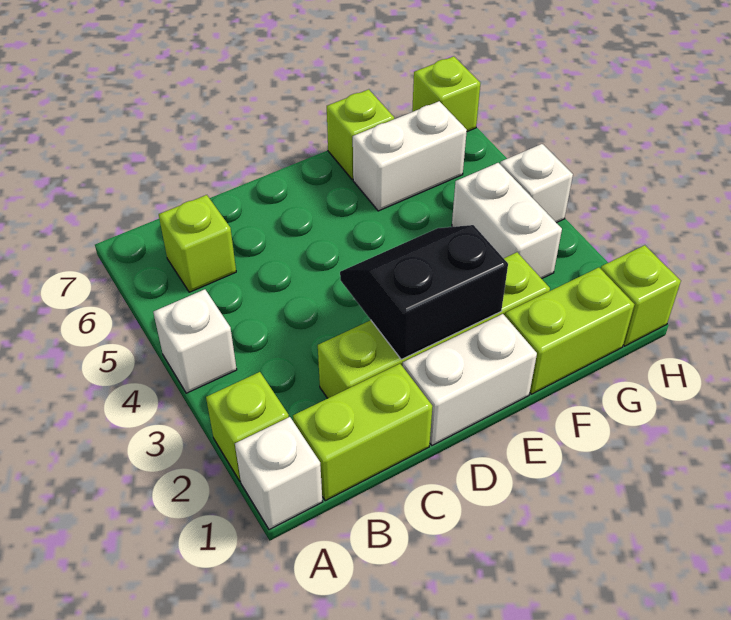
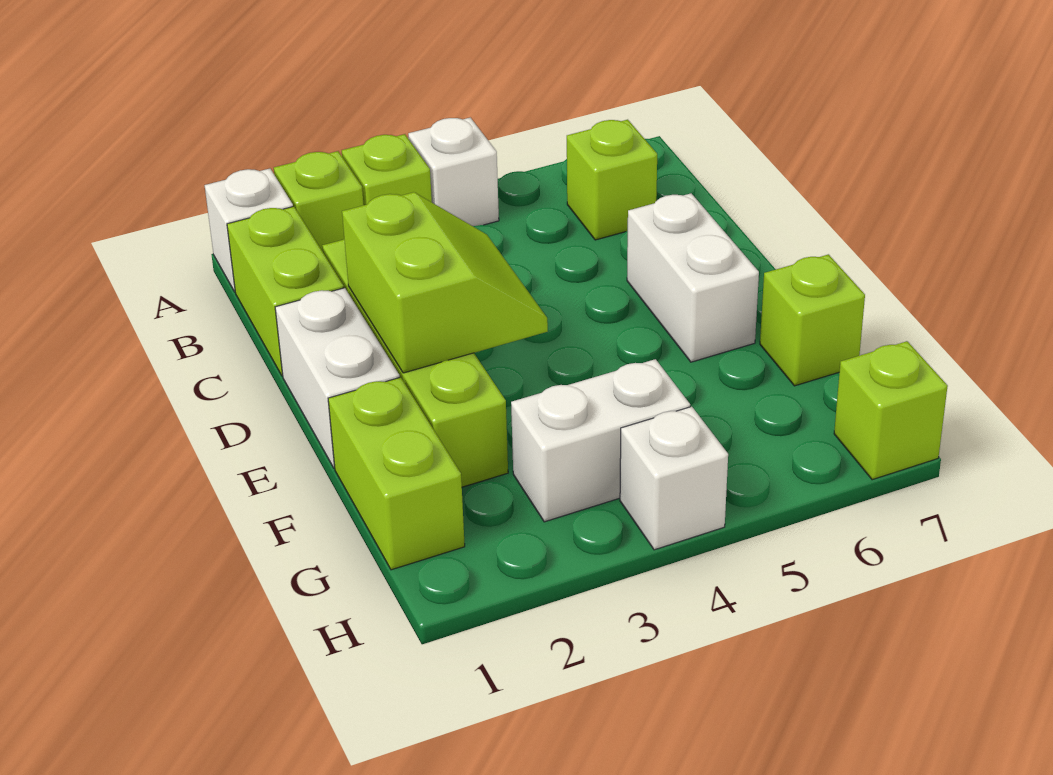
black 2x2 slope [340,225,508,360] -> lime 2x2 slope [342,192,548,373]
white 1x2 brick [353,101,467,211] -> white 1x2 brick moved to [627,193,759,362]
lime 1x1 brick [601,245,681,346] -> lime 1x1 brick moved to [342,134,432,205]

